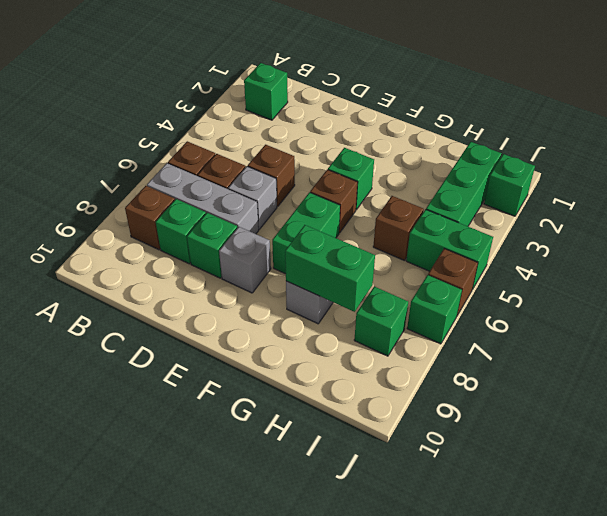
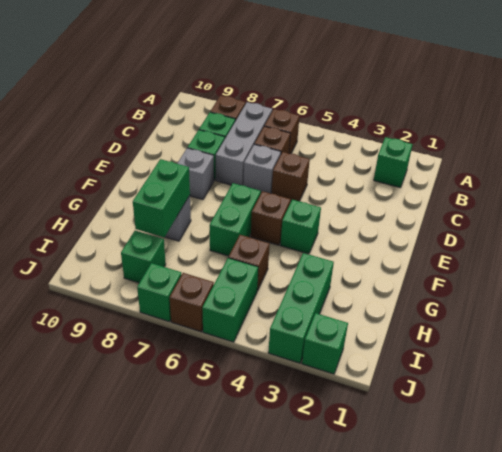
green 1x2 brick [272,192,340,274] -> green 1x2 brick turned to [209,183,261,256]
green 1x3 brick [426,142,502,226] -> green 1x3 brick turned to [268,253,334,363]

